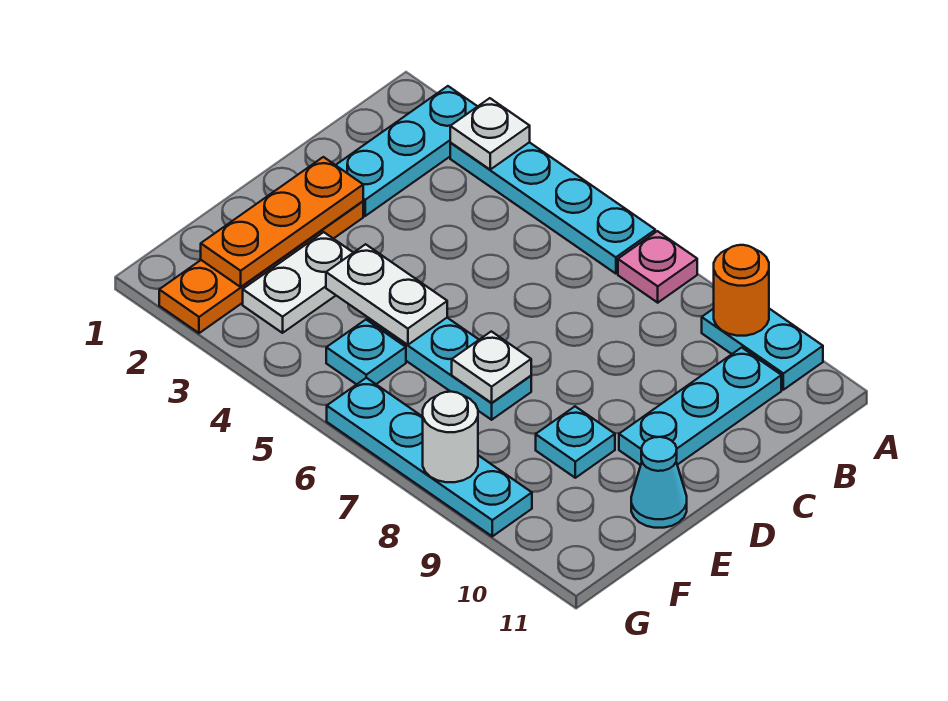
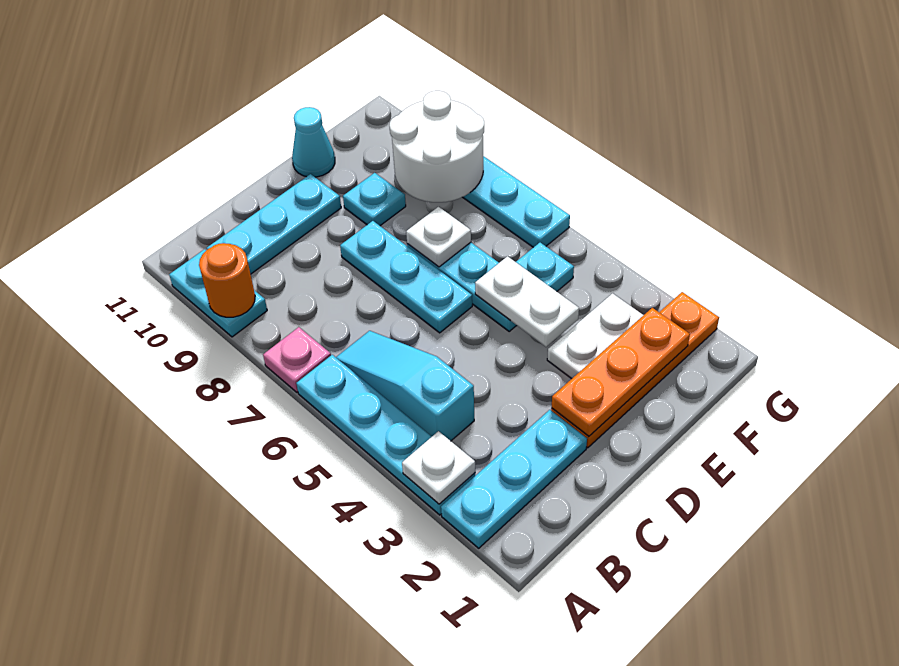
none -> cyan 1x3 slope [336,331,474,441]
none -> cyan 1x3 plate [340,221,472,333]
white 1x1 round brick [423,392,478,482] -> white 2x2 round brick [389,91,484,202]

